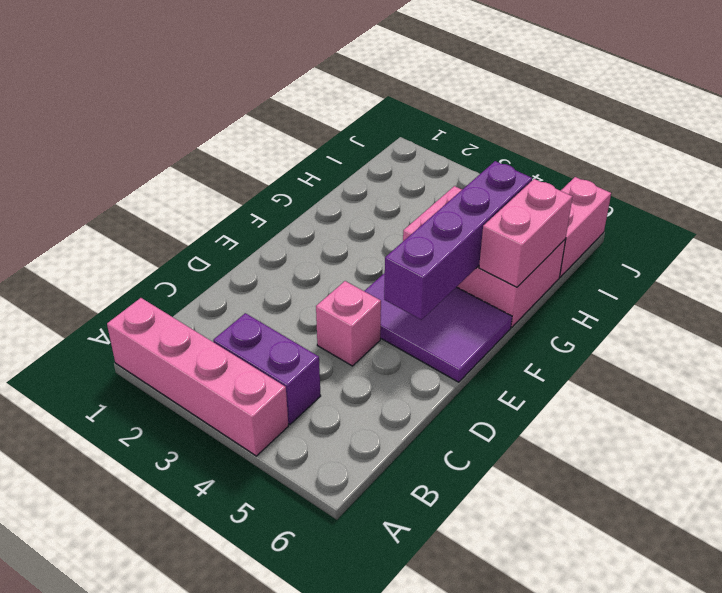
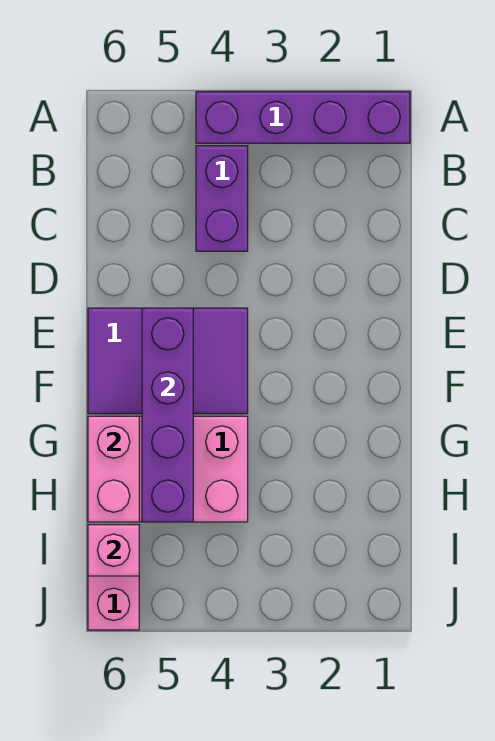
pink 1x4 brick [107,298,288,456] -> purple 1x4 brick [196,92,410,143]
purple 1x2 brick [213,313,321,424] -> purple 1x2 brick turned to [196,146,248,251]
pink 1x1 brick [316,281,381,366] -> pink 1x1 brick moved to [88,525,139,576]

